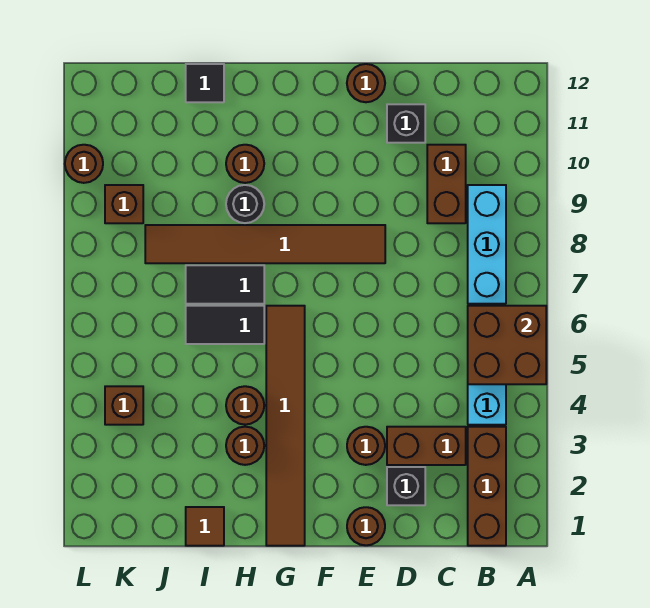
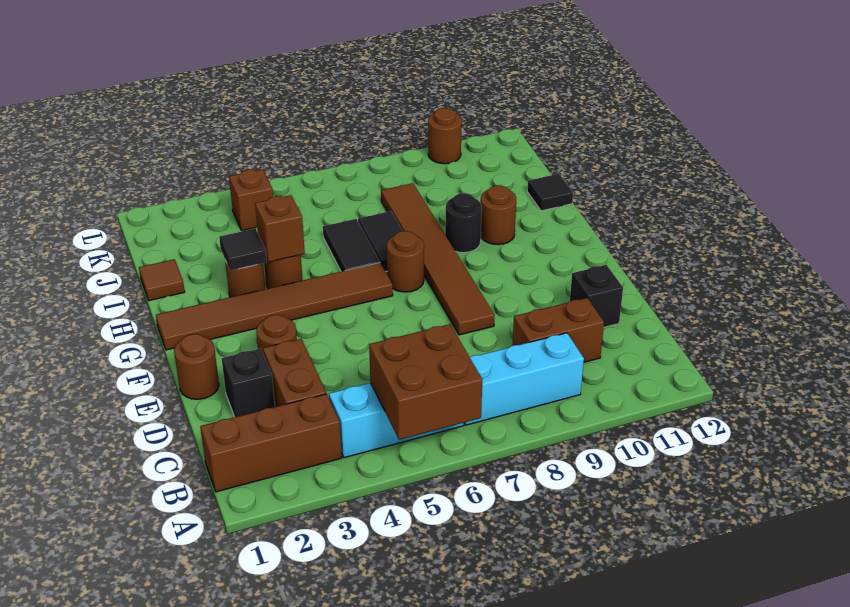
brown 1x1 round brick [347,64,385,102] -> brown 1x1 round brick moved to [387,231,424,292]
none -> black 1x1 tile [219,229,267,271]
brown 1x1 brick [105,185,143,223] -> brown 1x1 brick moved to [255,195,305,262]

